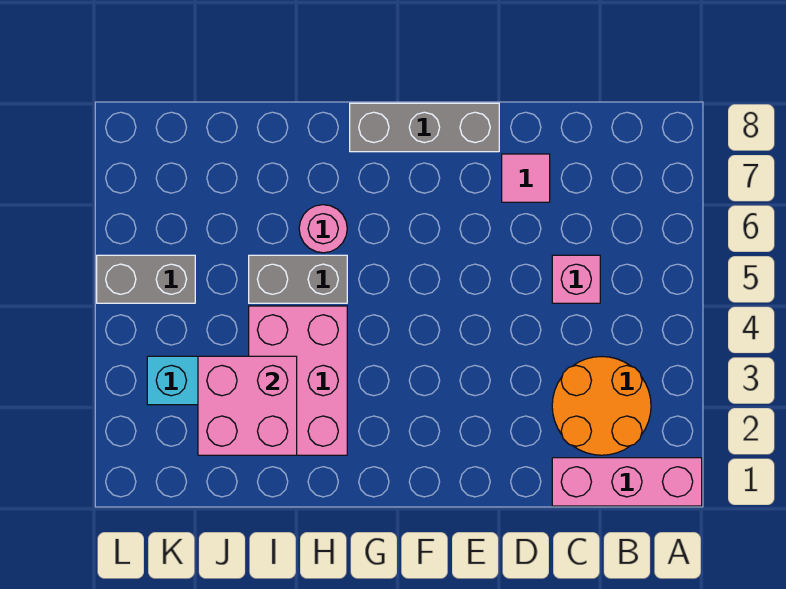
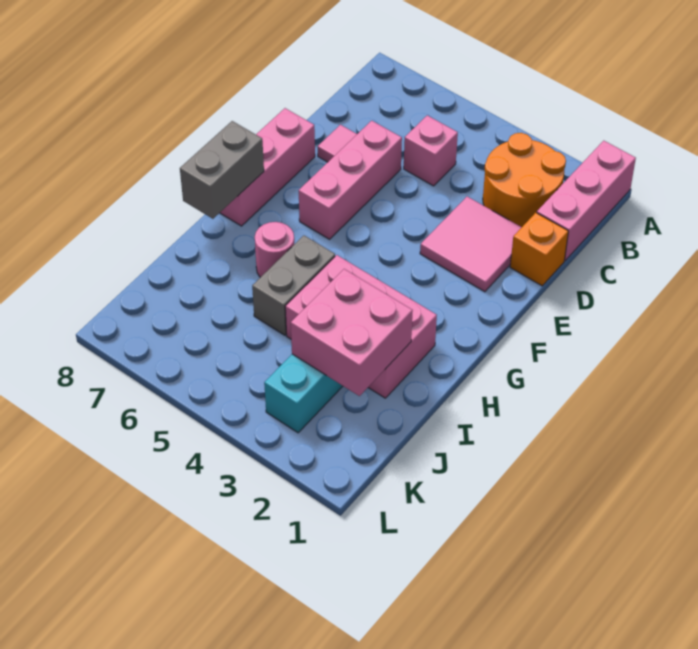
none -> orange 1x1 brick [510,213,568,286]
none -> pink 2x2 tile [420,197,522,292]
none -> pink 1x3 brick [299,121,402,239]
grey 1x3 brick [350,103,499,152] -> pink 1x3 brick [220,108,315,226]
grey 1x2 brick [97,255,195,303] -> grey 1x2 brick moved to [180,121,264,219]

